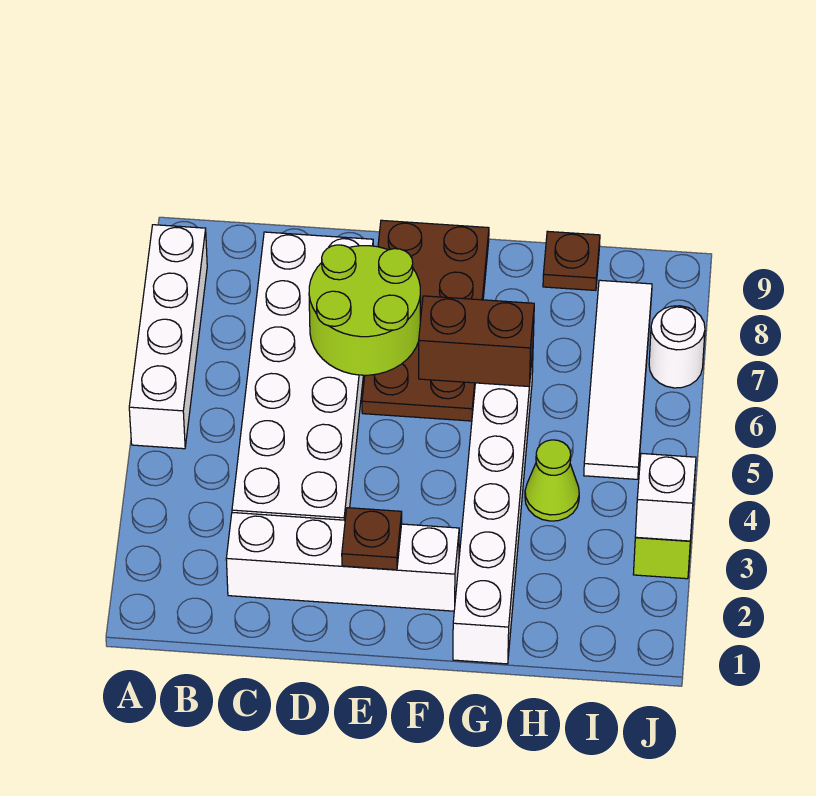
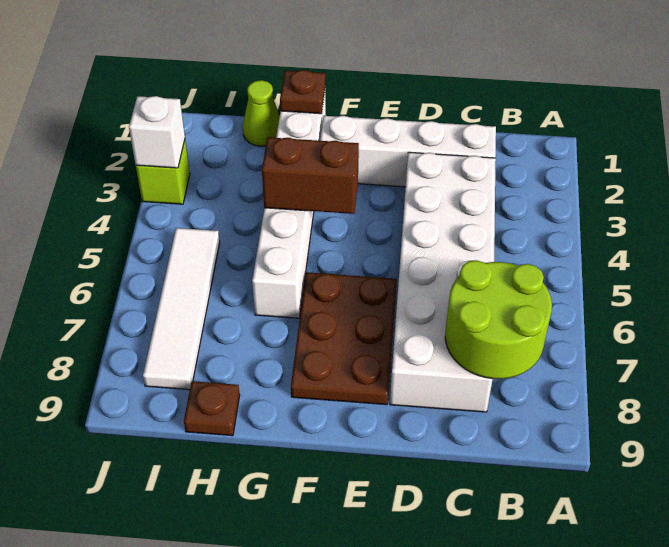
white 1x4 brick [129,225,207,449] -> none
lime 2x2 round brick [309,245,420,375] -> lime 2x2 round brick moved to [445,260,552,379]
brown 1x1 plate [342,508,402,570] -> brown 1x1 plate moved to [280,70,325,114]
brown 2x4 plate [362,220,489,421] -> brown 2x3 plate [291,272,397,405]
brown 1x2 brick [419,296,534,386] -> brown 1x2 brick moved to [262,137,359,214]
lime 1x1 cone [525,440,579,521] -> lime 1x1 cone moved to [243,80,280,146]
white 1x1 round brick [649,306,705,388] -> none

